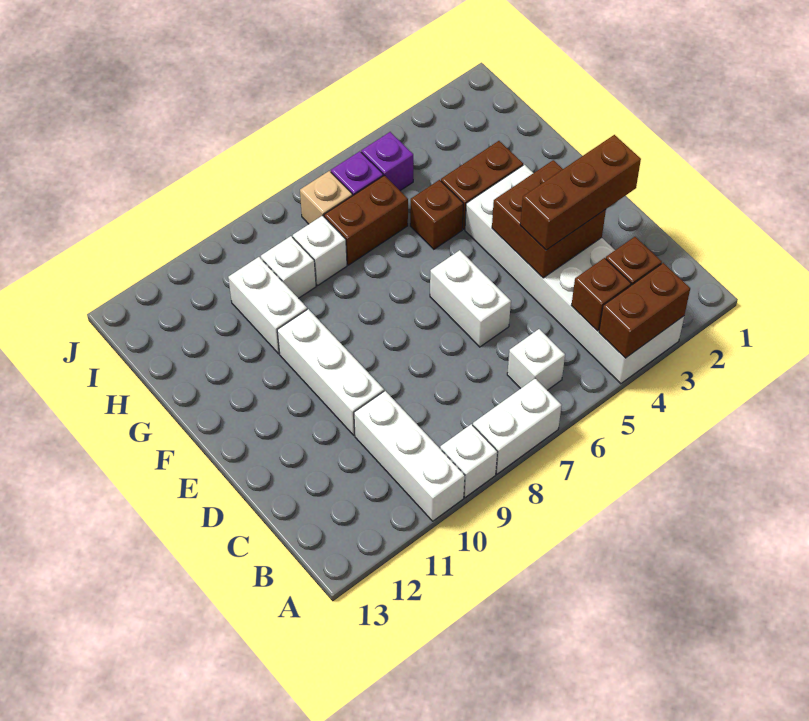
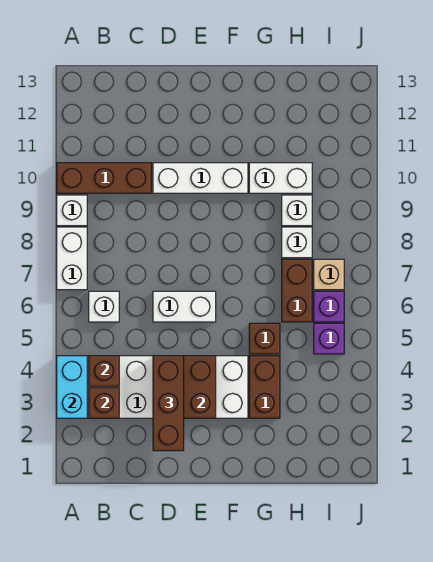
brown 1x2 brick [599,263,690,358] -> cyan 1x2 brick [57,356,87,418]
white 1x3 brick [354,391,465,521] -> brown 1x3 brick [57,163,151,193]

